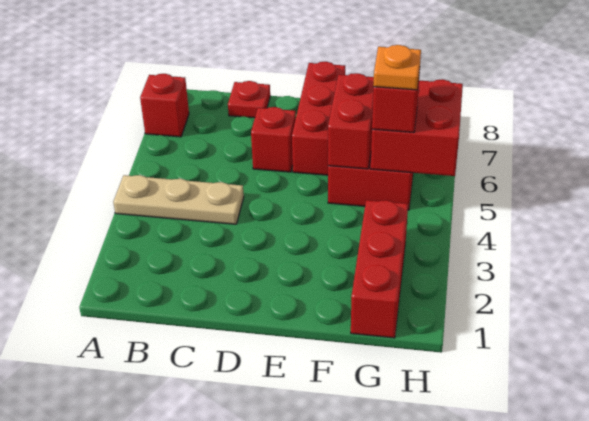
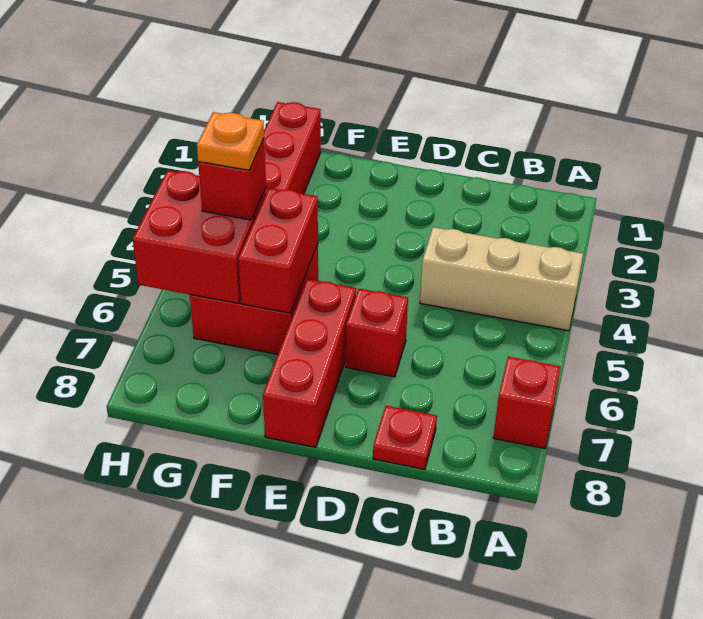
tan 1x3 plate [113,175,244,224] -> tan 1x3 brick [420,227,583,331]

